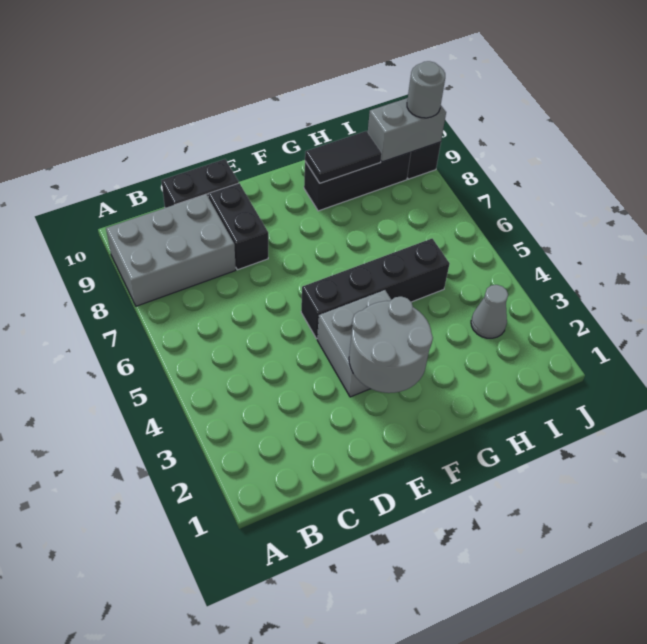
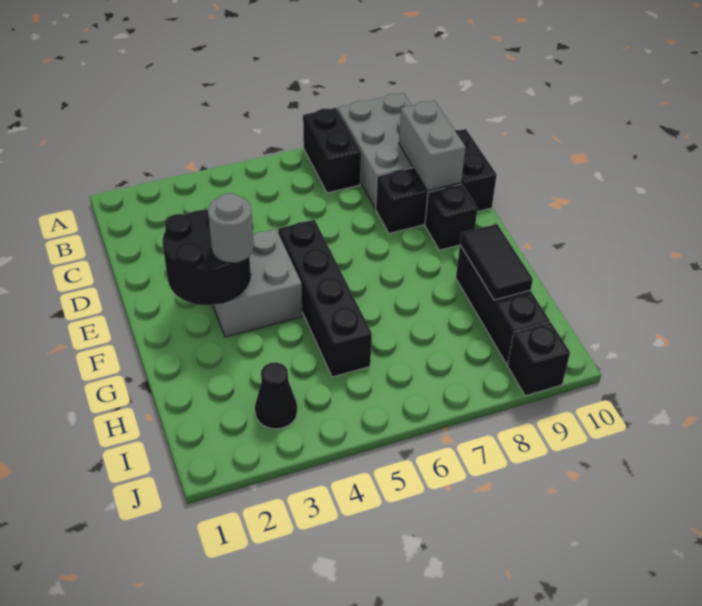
none -> black 1x2 brick [303,108,361,193]
grey 2x2 round brick [349,297,433,393] -> black 2x2 round brick [163,210,251,305]
none -> black 1x1 brick [425,184,478,250]
grey 1x1 cone [471,285,508,338] -> black 1x1 cone [255,362,297,429]
grey 1x2 brick [368,98,446,162] -> grey 1x2 brick moved to [399,101,466,191]
grey 1x1 round brick [407,61,445,118] -> grey 1x1 round brick moved to [208,193,254,263]

